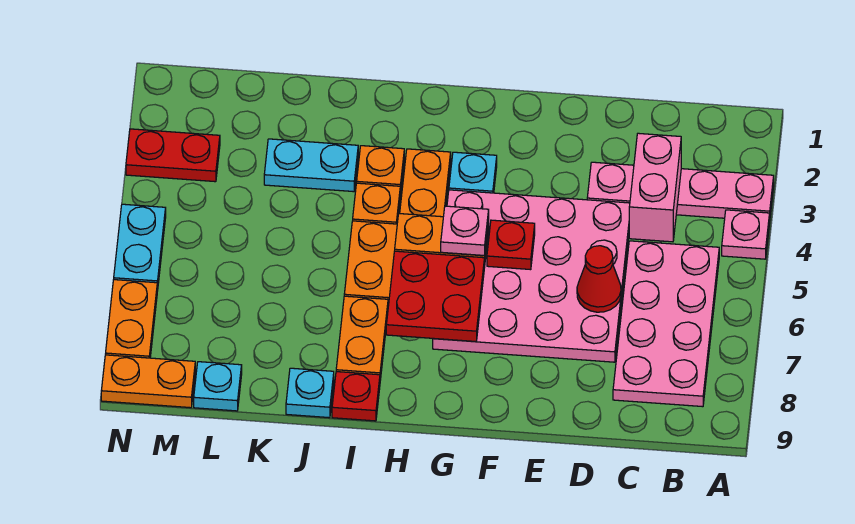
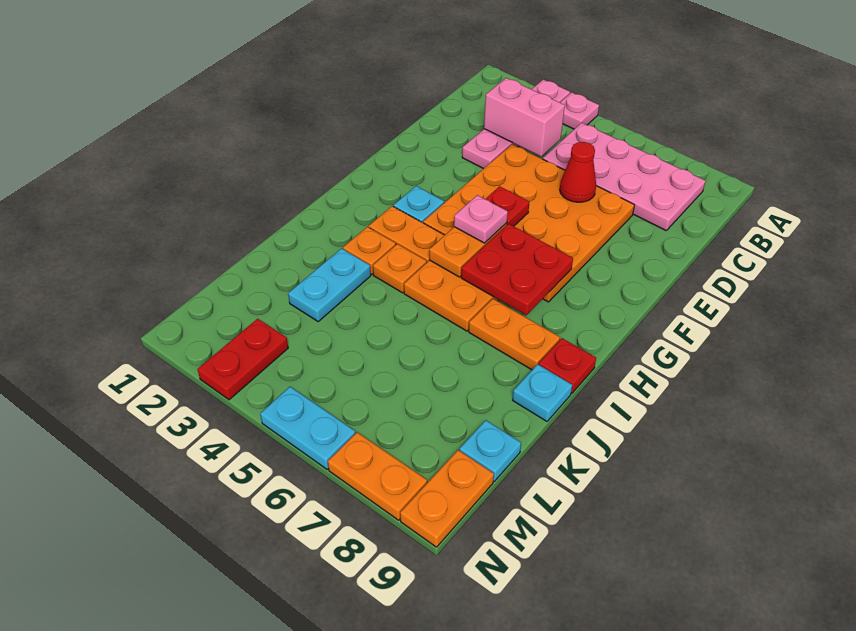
pink 4x4 plate [433,190,630,362] -> orange 4x4 plate [423,144,634,302]

